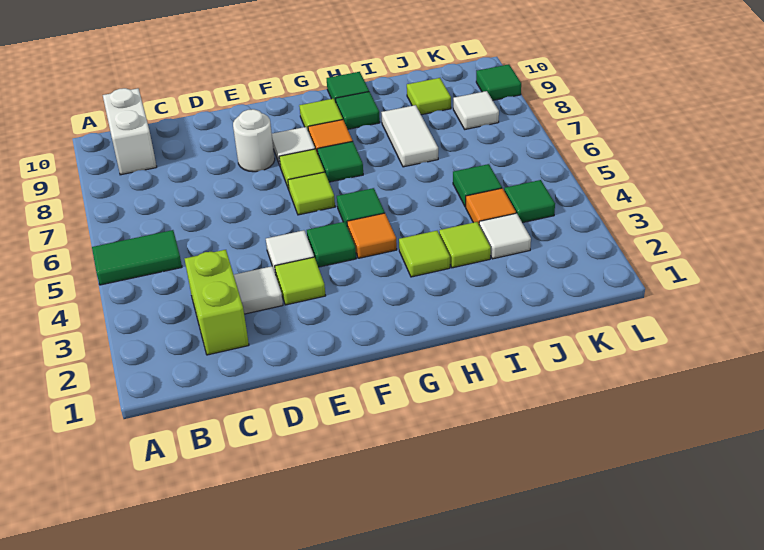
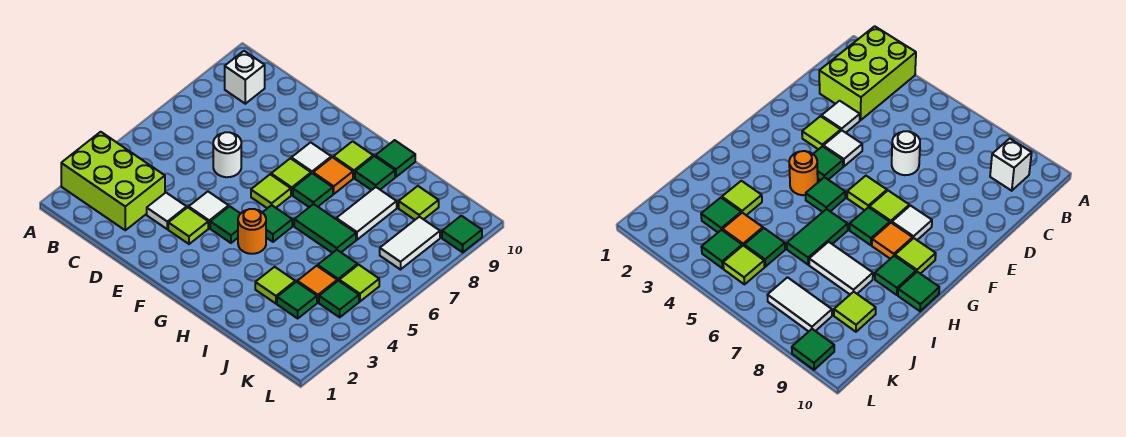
green 1x2 tile [92,230,182,285] -> green 1x2 tile moved to [294,204,356,253]
white 1x2 brick [103,88,157,175] -> white 1x1 brick [225,51,265,104]
lime 1x2 brick [185,250,249,355] -> lime 2x3 brick [61,132,165,230]
white 1x1 round brick [233,109,275,172] -> white 1x1 round brick moved to [213,132,241,177]
orange 1x1 tile [347,213,397,258] -> orange 1x1 round brick [238,209,266,254]
lime 1x1 tile [399,231,450,277] -> lime 1x1 tile moved to [339,265,379,301]
white 1x1 tile [479,213,531,259] -> green 1x1 tile [277,282,317,318]
white 1x1 tile [453,91,499,129] -> white 1x2 tile [380,217,440,270]

